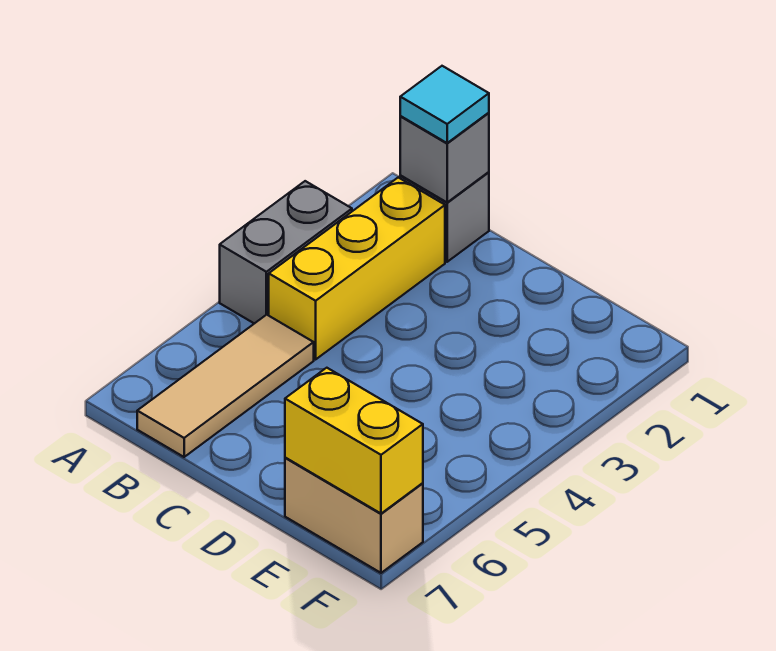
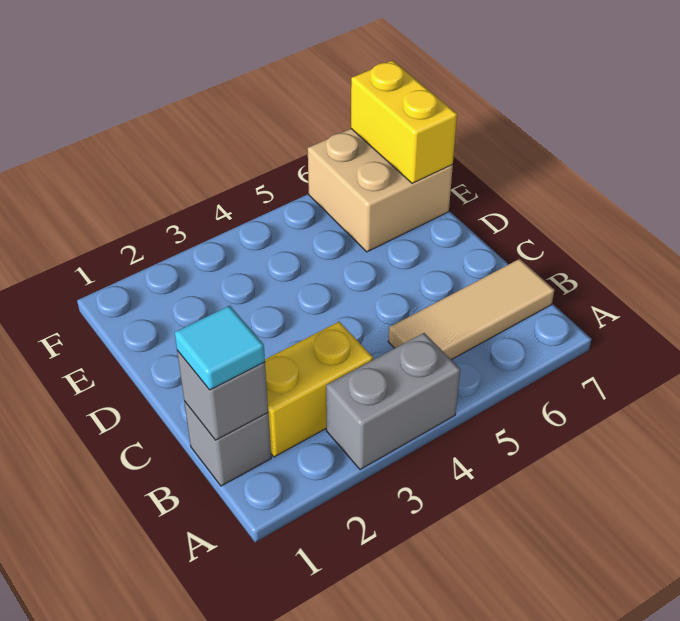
yellow 1x3 brick [269,177,445,359] -> yellow 1x2 brick [265,322,373,457]
tan 1x2 brick [285,458,423,573] -> tan 2x2 brick [308,129,453,252]

